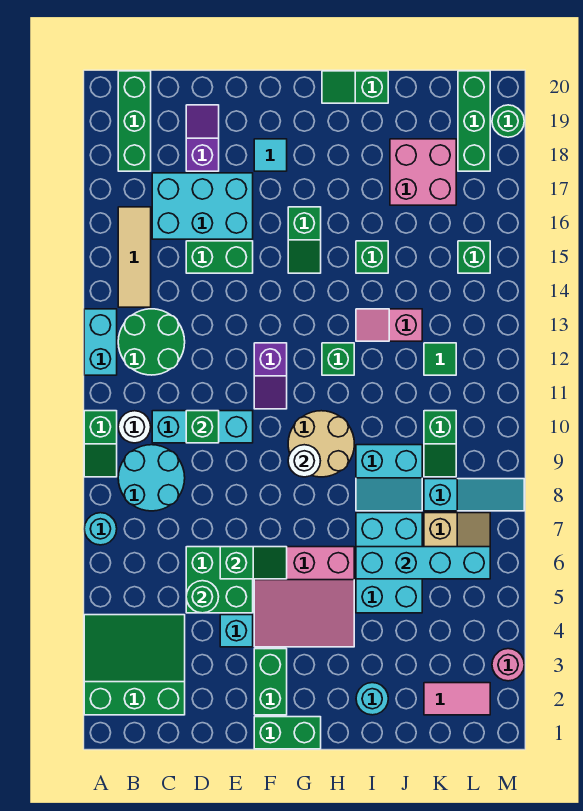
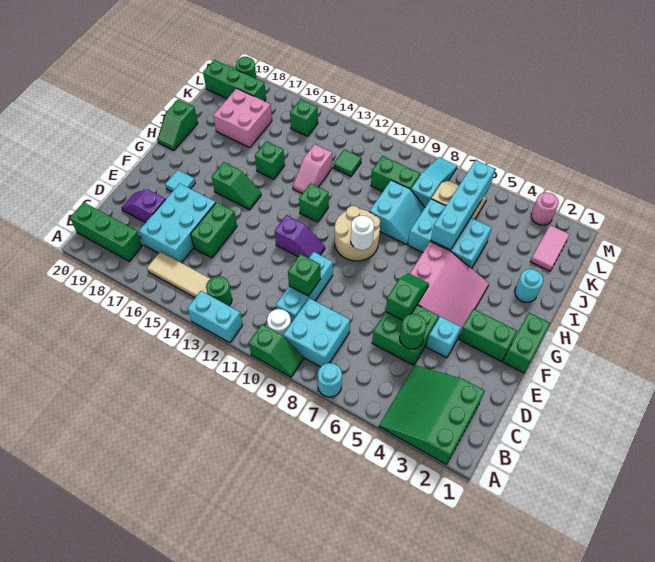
cyan 2x2 round brick [118,445,185,511] -> cyan 2x2 brick [284,298,350,367]
green 2x2 round brick [118,309,185,375] -> green 1x1 round brick [206,276,232,306]
green 1x2 slope [424,411,456,477] -> green 1x2 brick [371,156,420,191]

